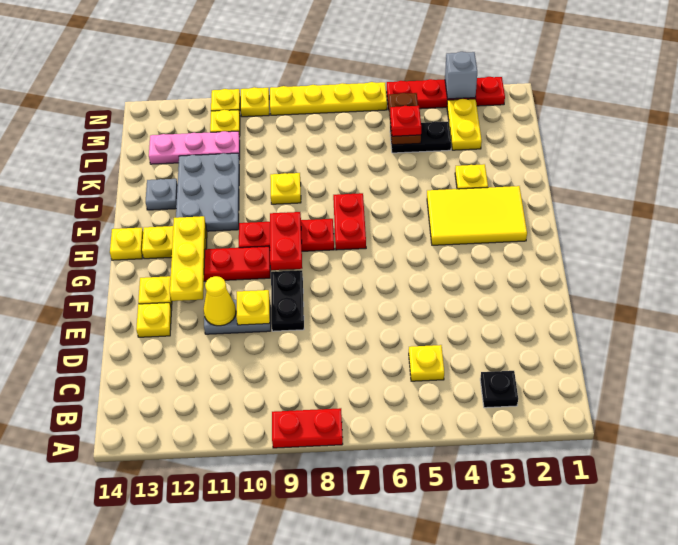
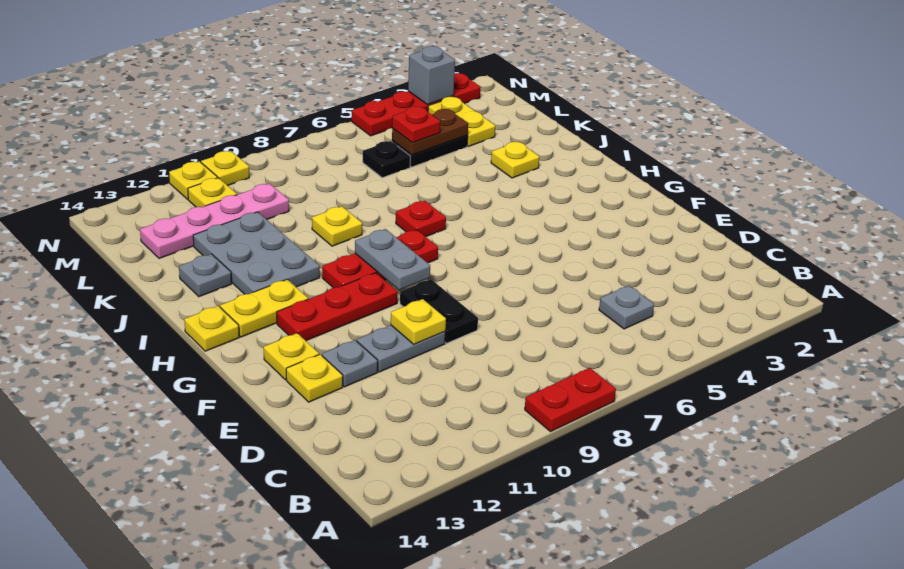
black 1x1 plate [480,371,518,408] -> black 1x1 plate moved to [363,141,410,178]
yellow 1x1 plate [409,345,444,381] -> grey 1x1 plate [599,285,654,329]
yellow 1x1 cone [204,276,236,326] -> none
none -> grey 1x1 plate [322,340,378,387]
yellow 1x3 plate [170,216,206,301] -> none
red 1x2 plate [270,212,302,270] -> grey 1x2 plate [355,229,430,290]
yellow 2x3 tile [427,186,527,245] -> none
red 1x2 plate [333,193,366,250] -> red 1x1 plate [396,201,446,237]
brown 1x2 plate [388,93,421,145] -> brown 1x2 plate turned to [392,109,468,155]
pink 1x3 plate [149,131,240,164] -> pink 1x4 plate [140,184,289,259]
yellow 1x4 plate [270,82,387,115] -> none

